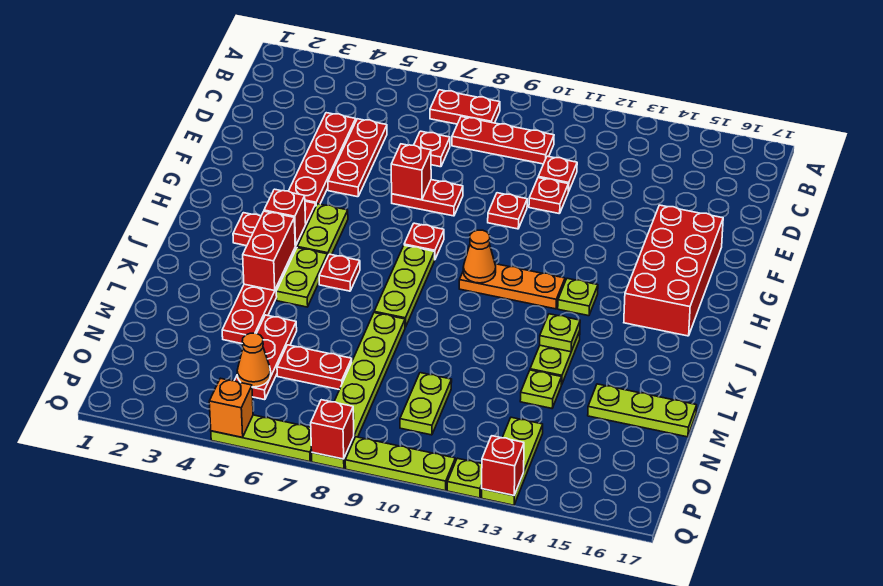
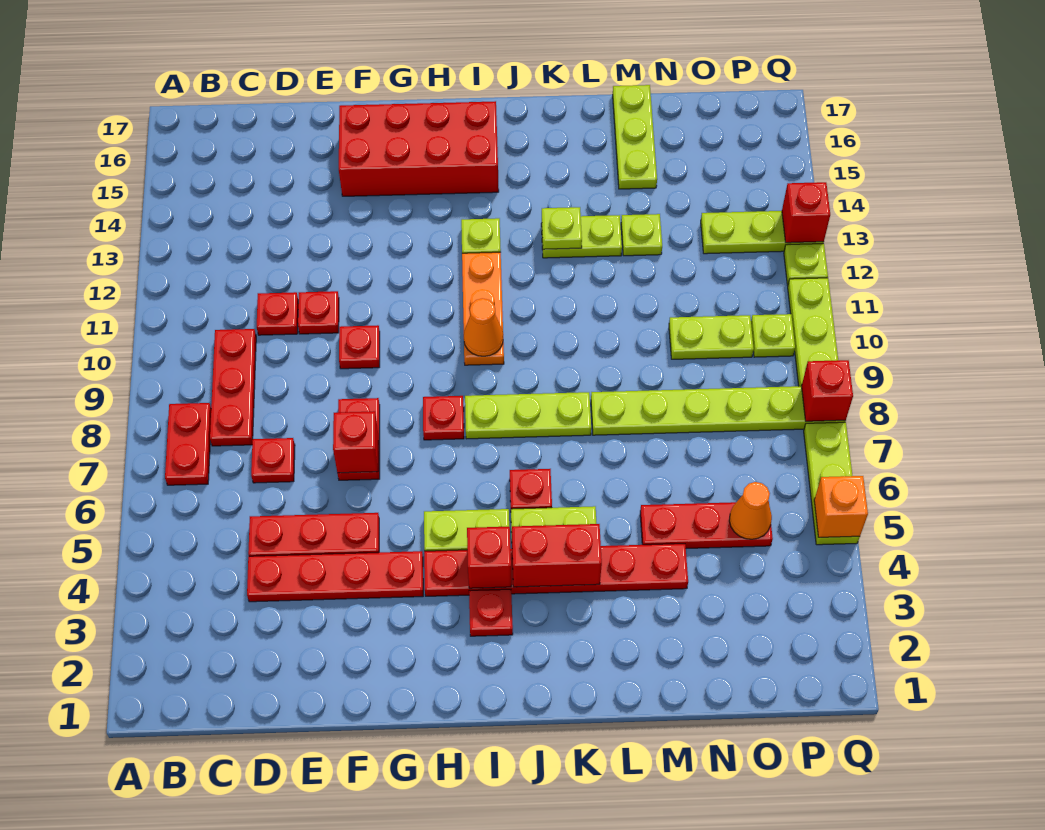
red 1x2 plate [277,345,352,390] -> none
none -> lime 1x1 plate [751,314,795,357]

